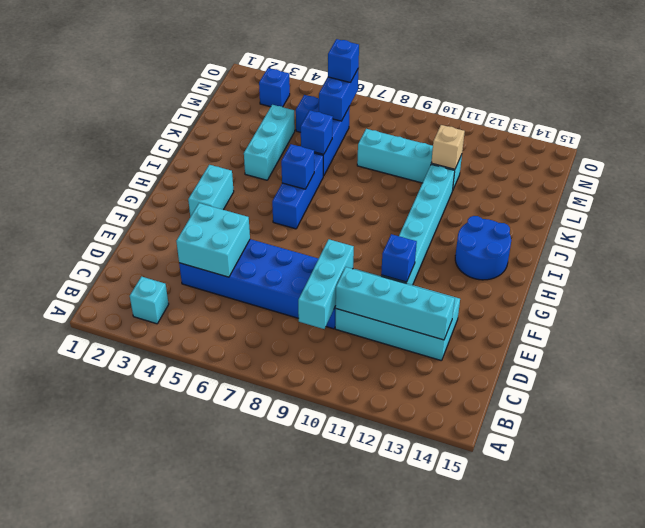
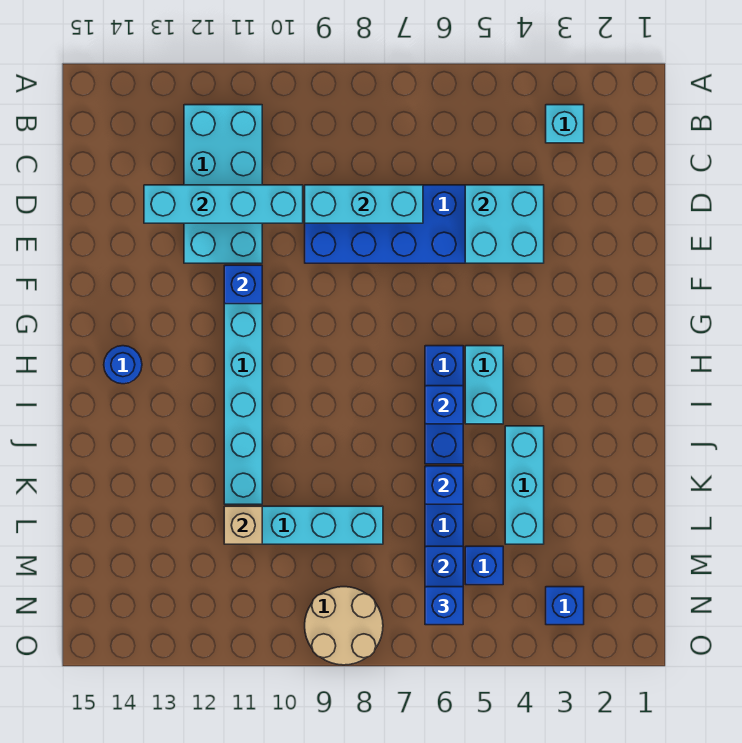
cyan 1x3 brick [298,239,354,329] -> cyan 1x3 brick turned to [305,185,423,223]
cyan 2x4 brick [335,269,460,361] -> cyan 2x4 brick turned to [184,105,262,263]
cyan 1x2 brick [188,165,234,217] -> cyan 1x2 brick moved to [465,346,503,424]
blue 2x2 round brick [455,216,511,280] -> blue 1x1 round brick [104,346,142,384]
none -> tan 2x2 round brick [305,587,383,665]

